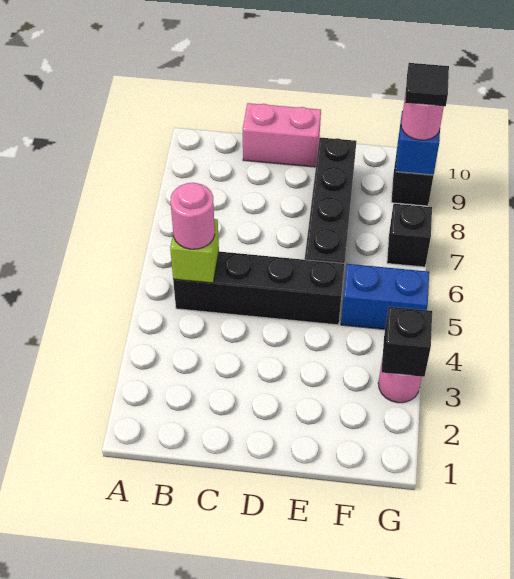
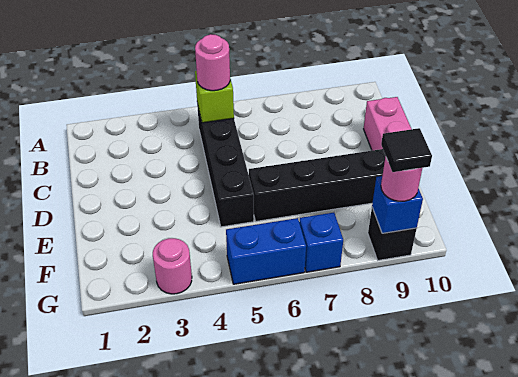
blue 1x2 brick [341,264,429,329] -> blue 1x2 brick turned to [226,218,306,284]
black 1x1 brick [382,307,432,377] -> none
black 1x1 brick [387,204,432,267] -> blue 1x1 brick [299,213,343,272]

